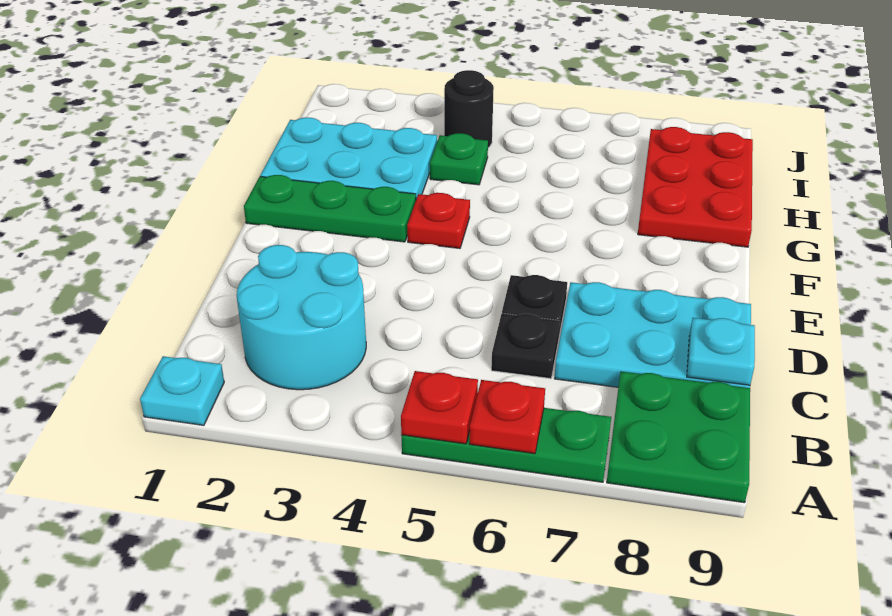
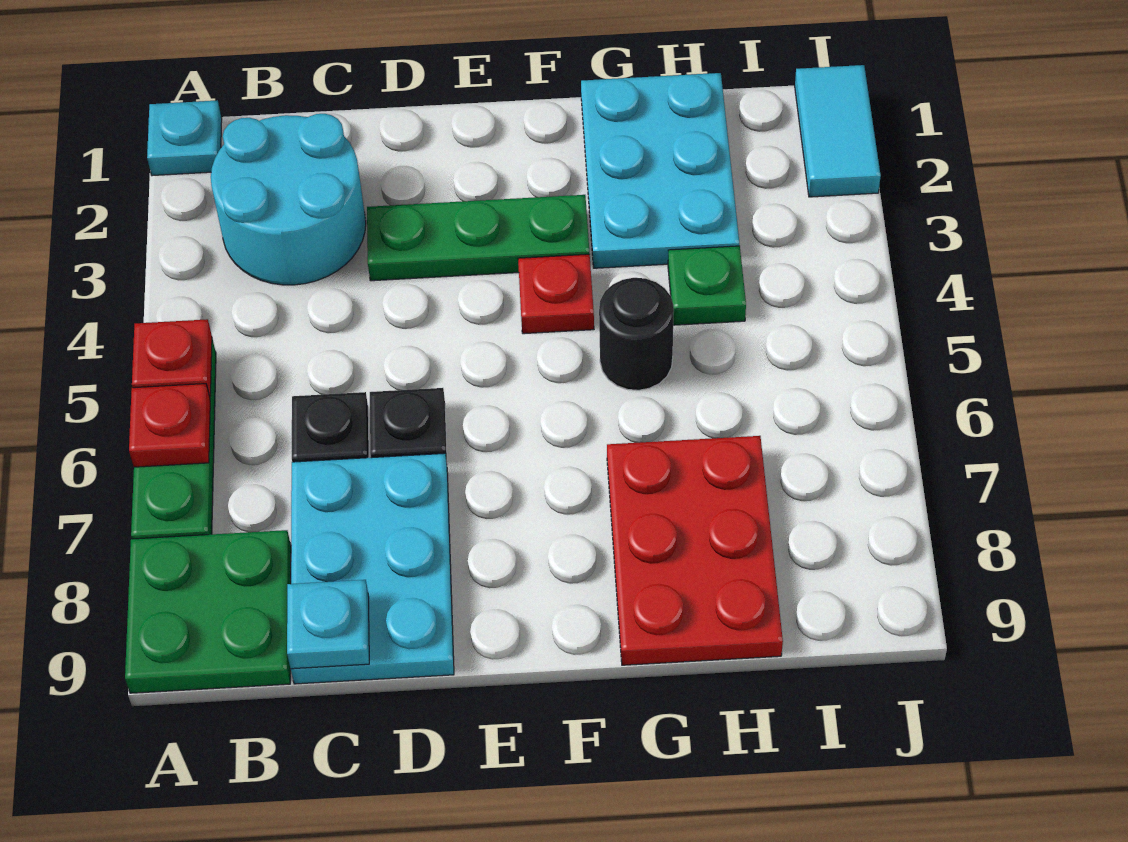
green 1x3 plate [244,175,416,242] -> green 1x3 plate turned to [367,195,589,281]
red 2x3 plate [638,127,753,247] -> red 2x3 plate turned to [607,436,783,665]
black 1x1 round brick [444,70,494,148] -> black 1x1 round brick moved to [599,278,674,390]
none -> cyan 1x2 tile [795,65,881,197]

